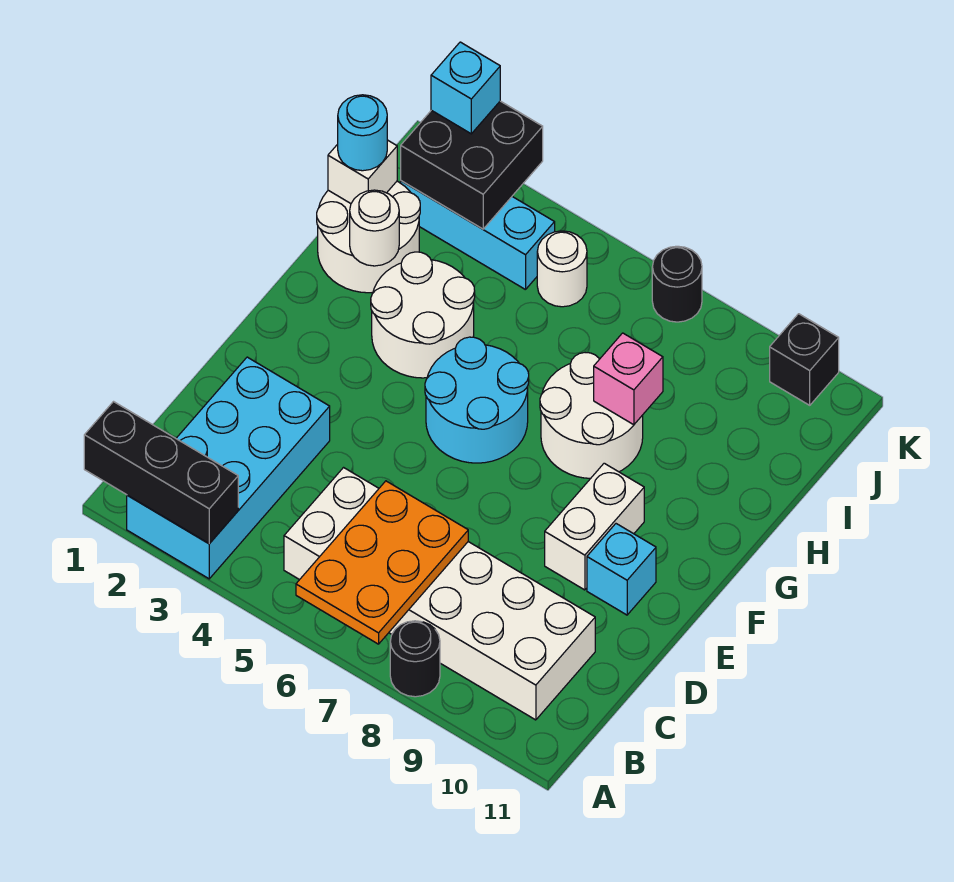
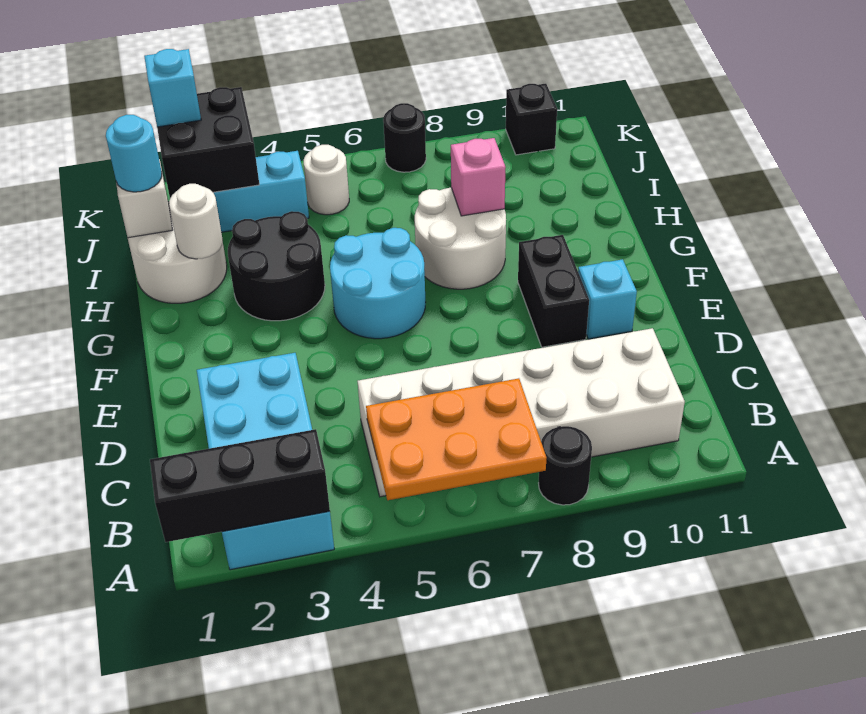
orange 2x3 plate [296,481,468,644] -> orange 2x3 plate turned to [366,378,546,500]
white 1x2 brick [545,463,644,590] -> black 1x2 brick [518,235,589,347]
white 2x2 round brick [371,252,475,378] -> black 2x2 round brick [228,211,325,321]

